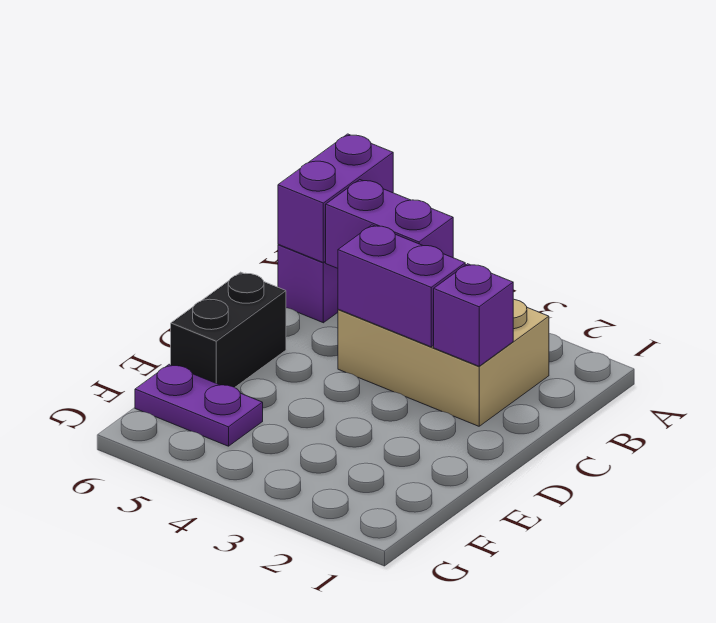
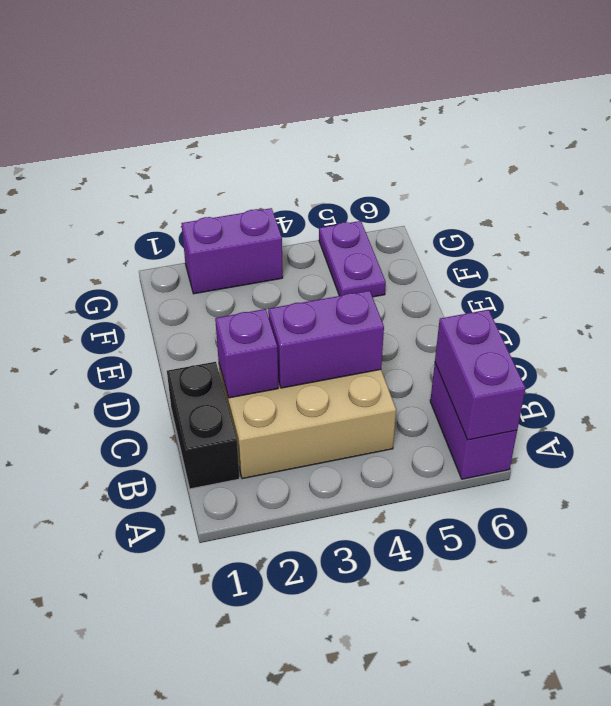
purple 1x2 brick [326,180,453,268] -> purple 1x2 brick moved to [181,208,283,294]
black 1x2 brick [171,272,286,388] -> black 1x2 brick moved to [167,362,239,489]
purple 1x2 plate [135,364,263,446] -> purple 1x2 plate turned to [319,221,386,297]

